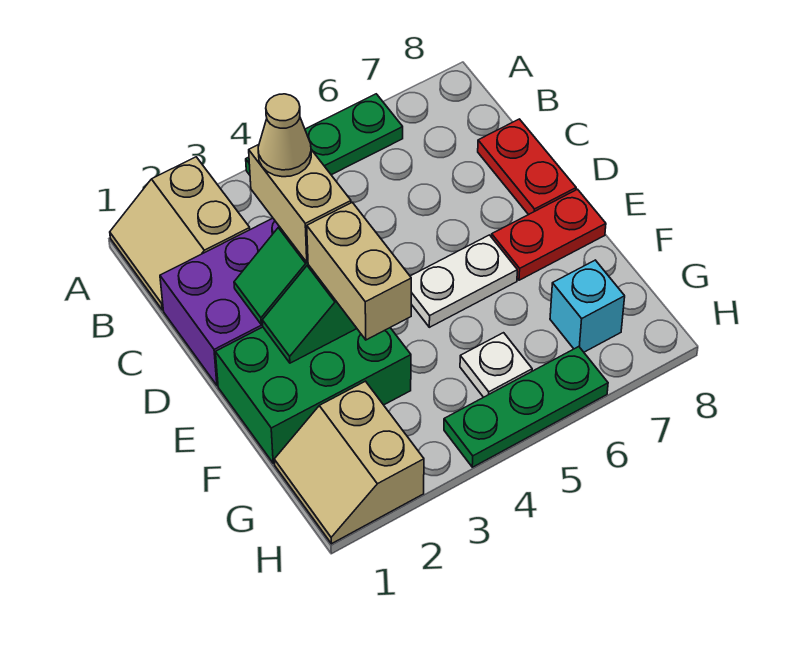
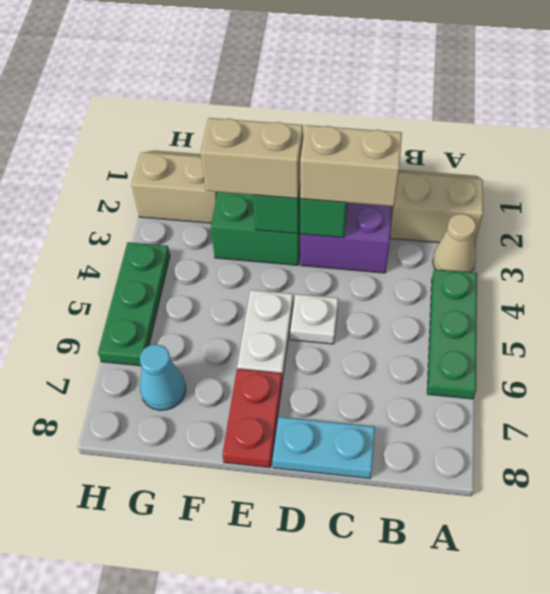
tan 1x1 cone [258,94,311,177] -> tan 1x1 cone moved to [433,214,476,272]
red 1x2 plate [478,119,576,215] -> cyan 1x2 plate [272,417,375,478]
white 1x1 plate [460,333,532,397] -> white 1x1 plate moved to [290,294,338,344]
cyan 1x1 brick [550,260,625,352] -> cyan 1x1 cone [140,344,186,410]

